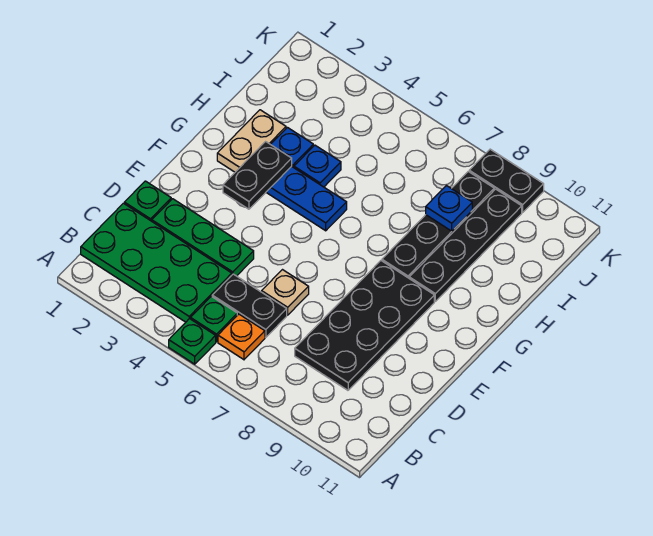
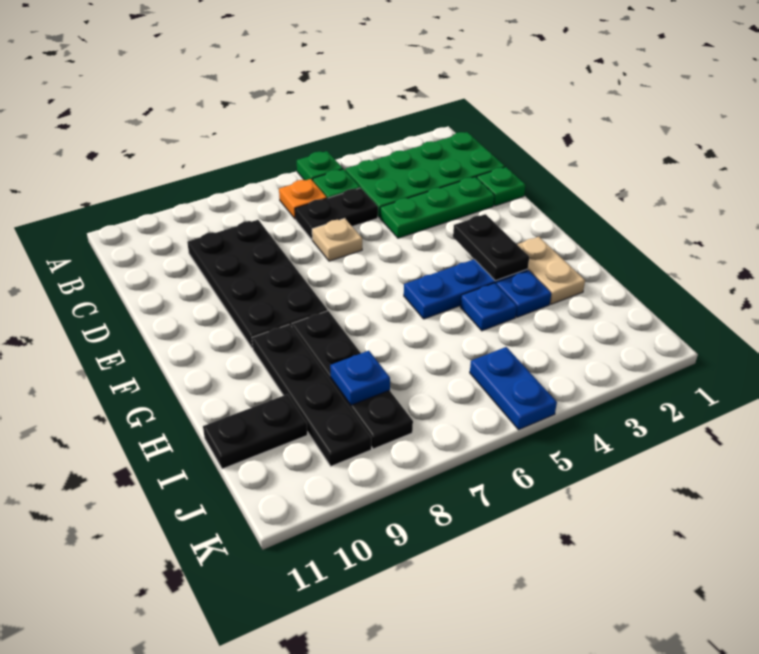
none -> blue 1x2 plate [470,347,557,430]
black 1x2 plate [469,149,544,212] -> black 1x2 plate moved to [203,394,307,469]

